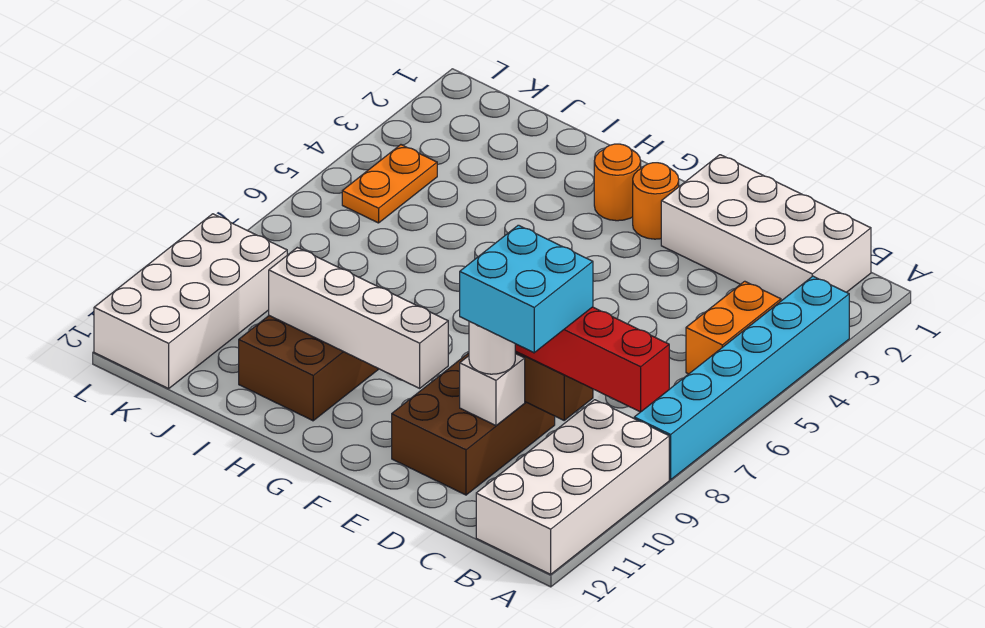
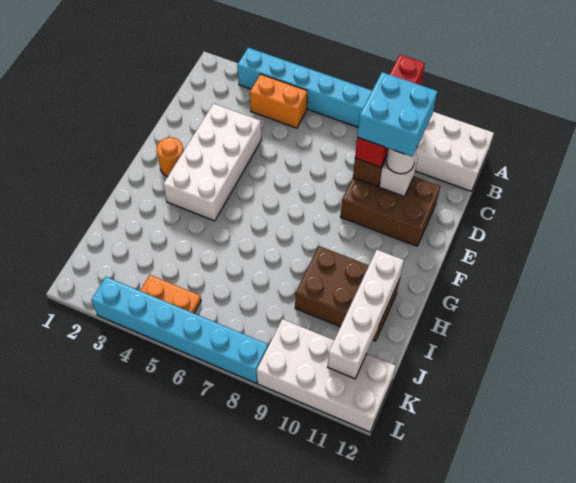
white 2x4 brick [661,155,871,301] -> white 2x4 brick moved to [163,104,262,221]
white 1x4 brick [269,248,448,388] -> white 1x4 brick moved to [327,250,404,379]
orange 1x1 round brick [594,144,641,221] -> none
none -> cyan 1x6 brick [91,277,268,383]

